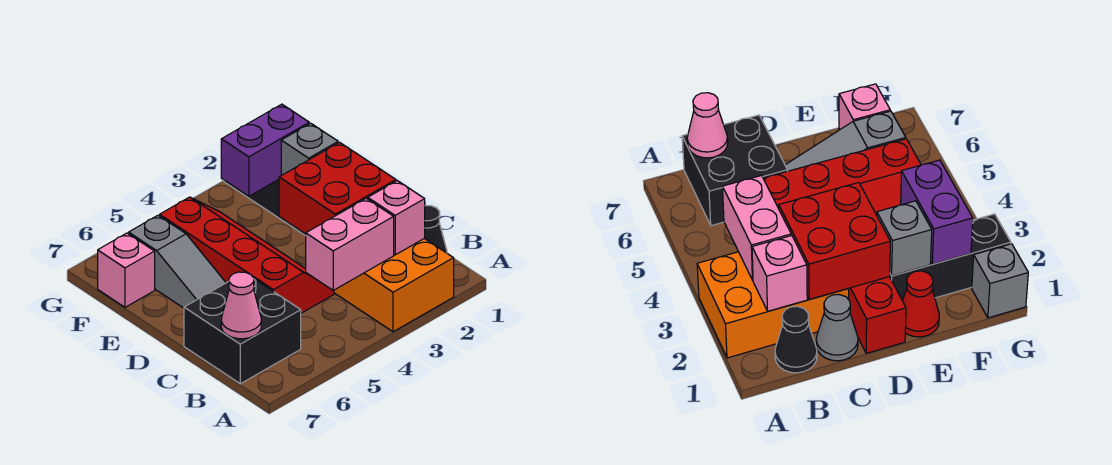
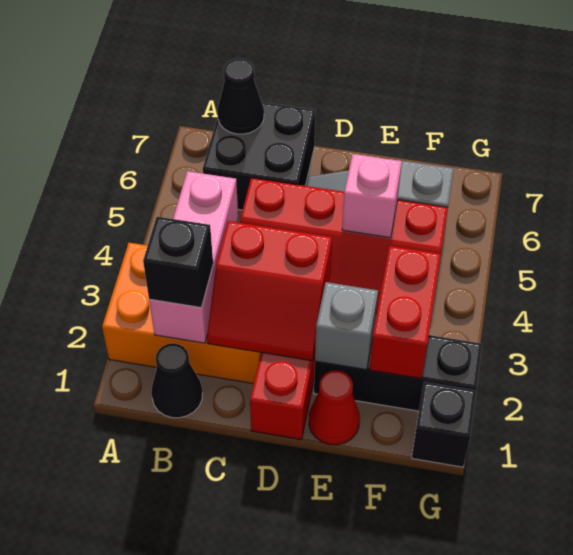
none -> black 1x1 brick [143,217,213,308]
pink 1x1 cone [221,272,261,339] -> black 1x1 cone [218,59,264,134]
grey 1x1 cone [816,295,858,361] -> none
red 2x2 brick [279,142,396,234] -> red 2x2 slope [207,221,332,361]
purple 1x2 brick [221,104,309,196] -> red 1x2 brick [369,246,441,379]
pink 1x1 brick [98,233,155,307] -> pink 1x1 brick moved to [342,154,402,238]
grey 1x1 brick [972,244,1028,318] -> black 1x1 brick [412,382,476,467]

